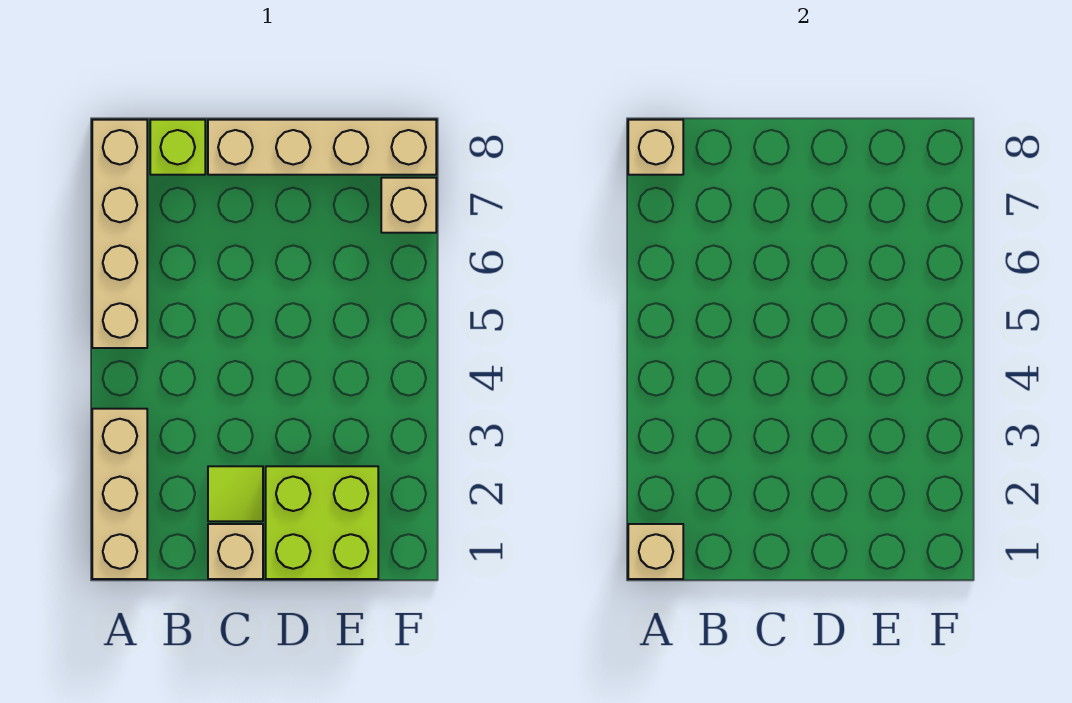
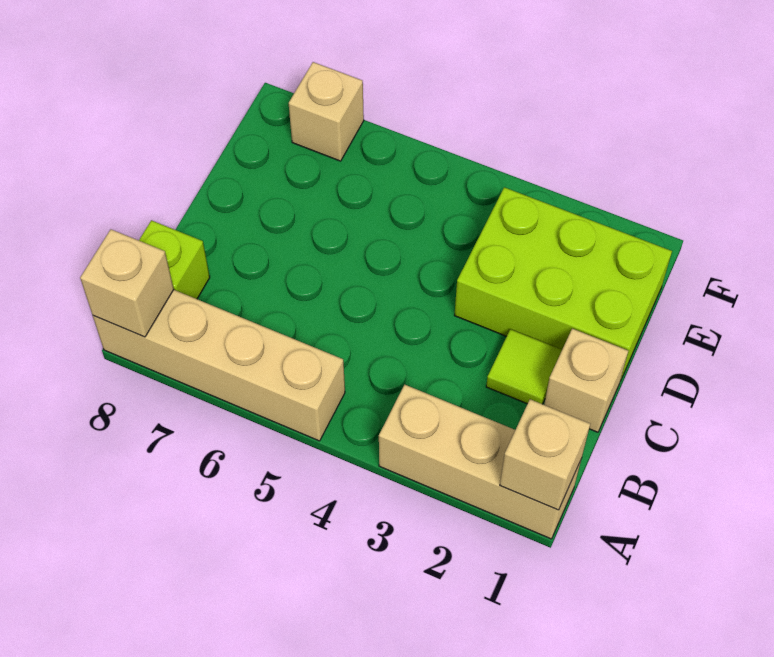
tan 1x4 brick [208,120,436,175] -> none
lime 2x2 brick [266,466,378,579] -> lime 2x3 brick [454,187,672,381]

